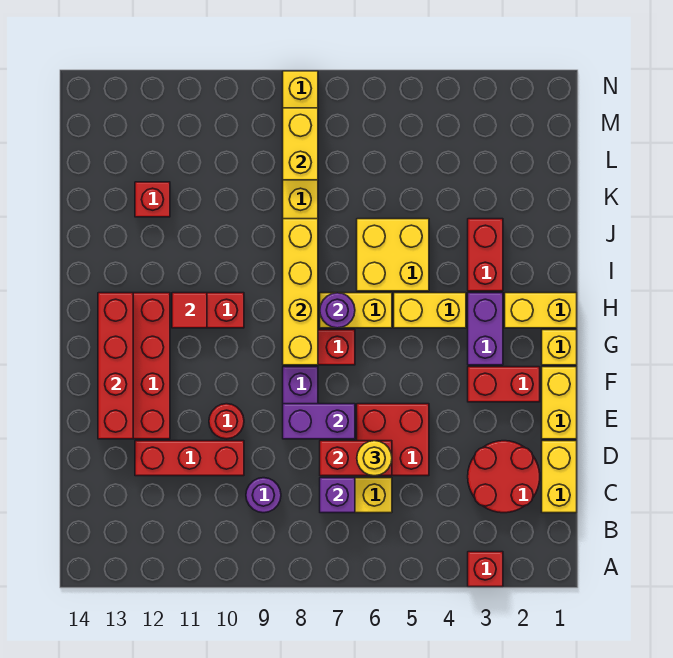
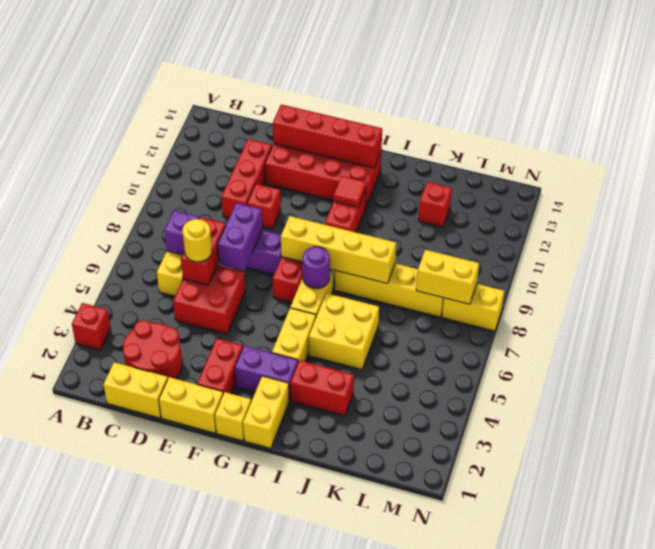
purple 1x1 round brick [246,478,281,513] -> none
red 1x1 round brick [209,404,244,439] -> red 1x1 brick [247,184,281,229]

